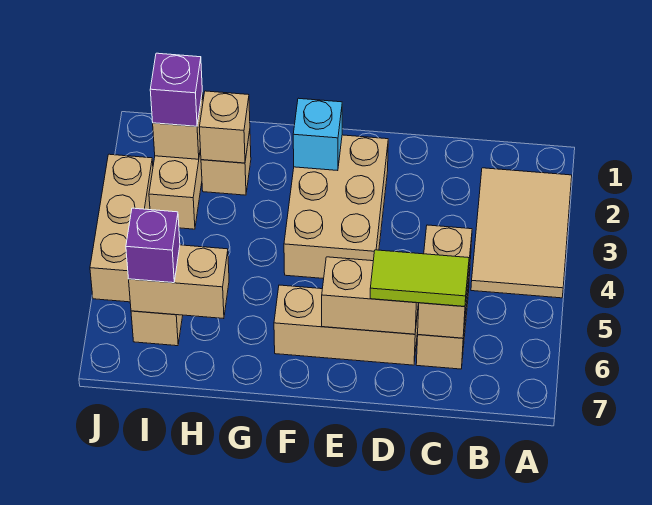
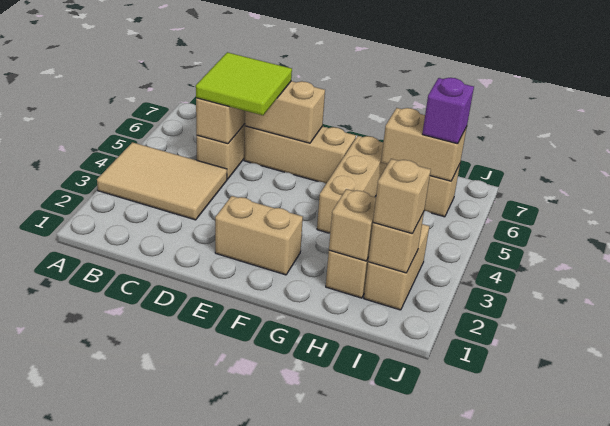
tan 2x3 tile [471,168,572,298] -> tan 2x3 tile turned to [97,142,227,220]
lime 1x2 tile [370,250,469,306] -> lime 2x2 tile [196,52,292,115]
tan 2x3 brick [284,135,388,279] -> tan 1x2 brick [215,196,303,275]
cyan 1x1 brick [293,98,342,171] -> none
purple 1x1 brick [150,53,202,126] -> tan 1x1 brick [373,159,431,234]
tan 1x3 brick [90,154,153,302] -> tan 1x3 brick moved to [317,136,388,233]

